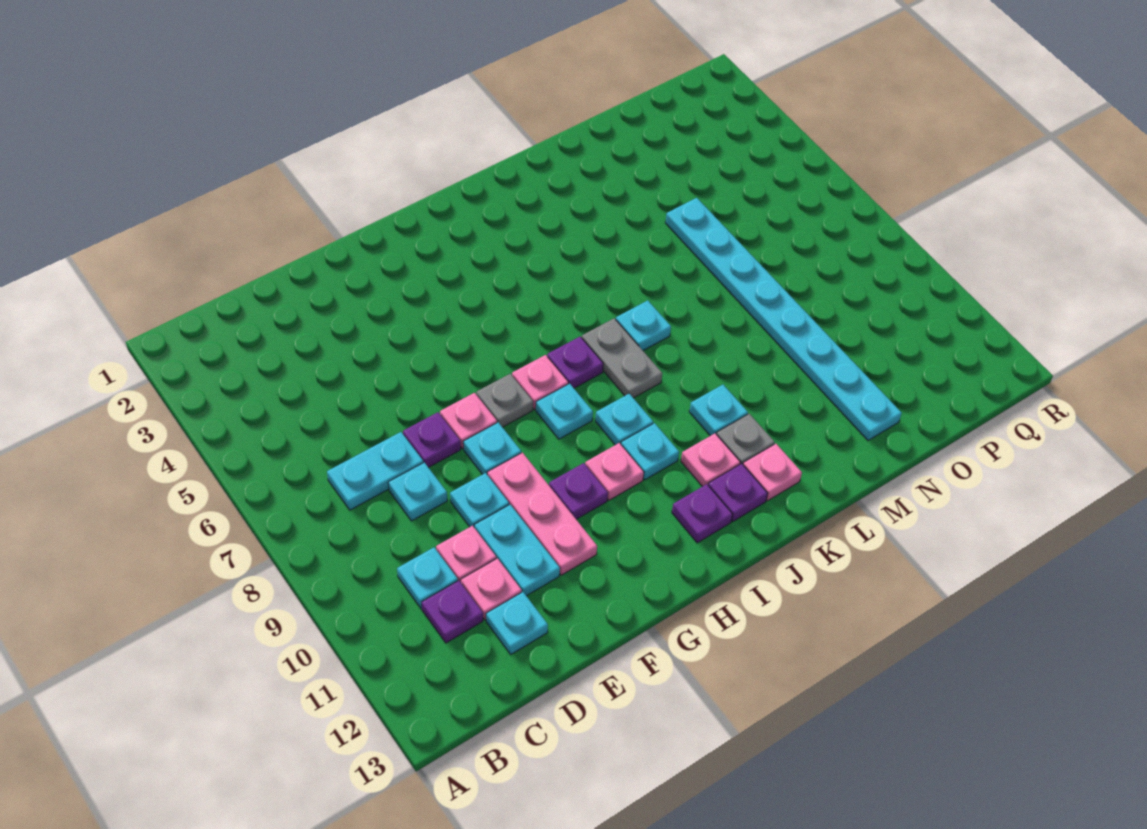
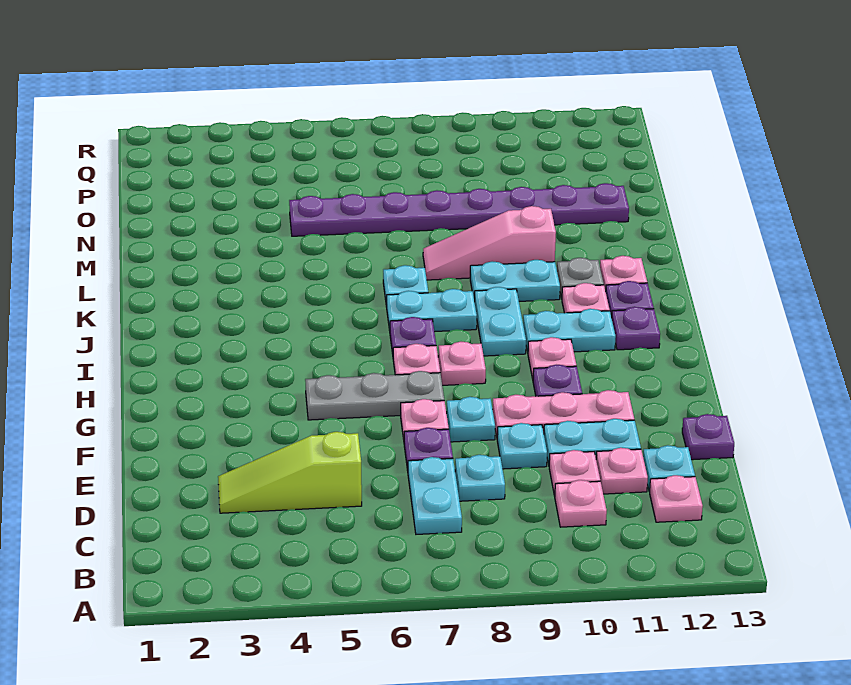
cyan 1x1 plate [397,547,458,609] -> pink 1x1 plate [555,480,607,527]
purple 1x1 plate [422,581,483,643] -> purple 1x1 plate moved to [682,414,734,460]
none -> pink 1x1 plate [649,475,703,522]
none -> lime 1x3 slope [218,432,362,513]
grey 1x1 plate [476,374,533,427] -> grey 1x3 plate [305,371,444,420]
cyan 1x1 plate [536,384,593,439] -> pink 1x1 plate [438,342,486,385]
cyan 1x1 plate [595,394,653,445] -> cyan 1x2 plate [475,287,526,356]
cyan 1x1 plate [621,423,679,480] -> cyan 1x2 plate [523,309,616,352]
grey 1x2 plate [582,318,662,398] -> cyan 1x2 plate [387,289,477,332]
cyan 1x1 plate [689,385,748,436] -> cyan 1x2 plate [470,260,560,302]
none -> pink 1x3 slope [423,206,556,280]
cyan 1x8 plate [665,198,902,440] -> purple 1x8 plate [289,183,629,236]

